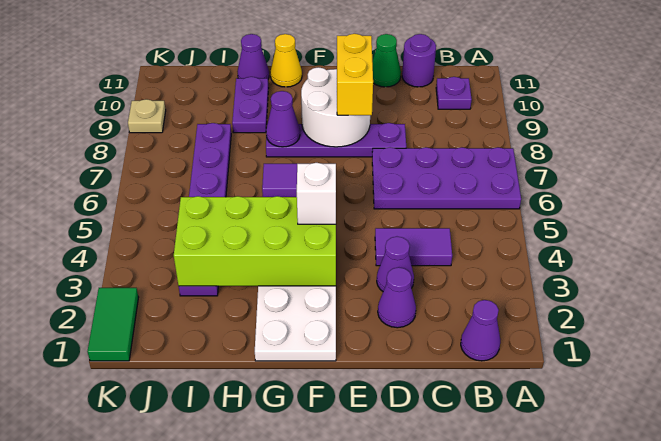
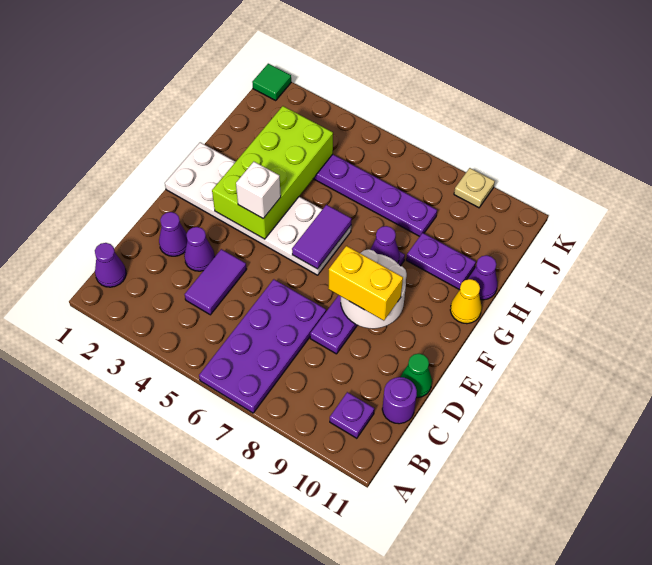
green 1x2 tile [87,288,139,361] -> green 1x1 tile [252,64,291,100]

